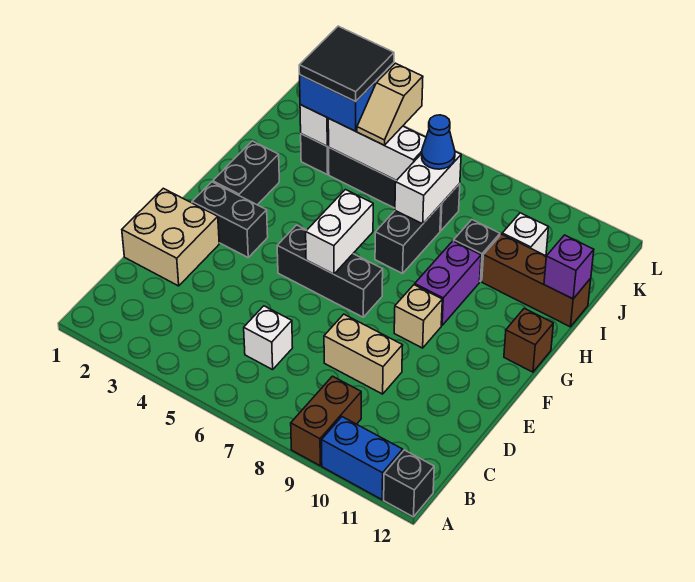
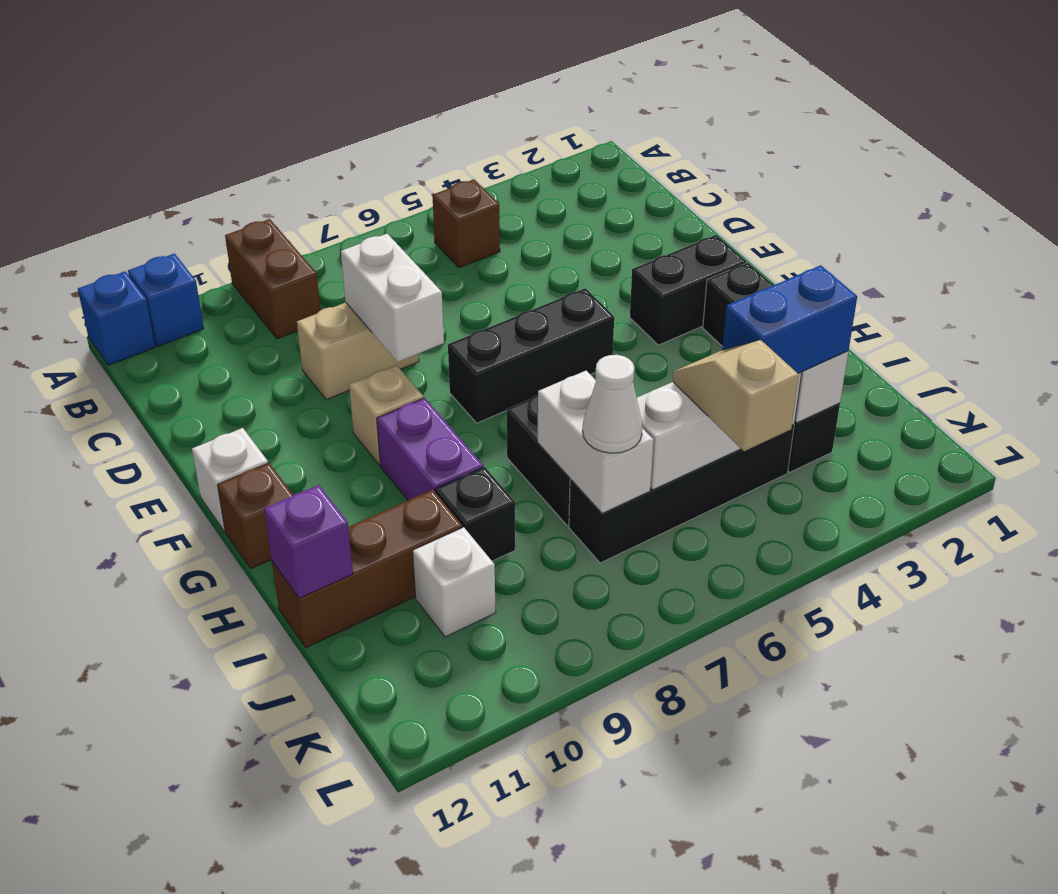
blue 1x2 brick [322,417,403,500] -> blue 1x1 brick [128,254,204,346]
black 1x1 brick [384,450,434,517] -> blue 1x1 brick [78,271,155,365]
none -> brown 1x1 brick [432,179,500,268]
white 1x1 brick [244,306,293,370] -> white 1x1 brick moved to [192,428,268,532]
tan 2x2 brick [122,188,219,286] -> none
white 1x2 brick [306,190,373,274] -> white 1x2 brick moved to [341,234,444,362]
black 2x2 tile [299,26,394,102] -> none
blue 1x1 cone [422,115,455,169] -> white 1x1 cone [583,355,642,453]

